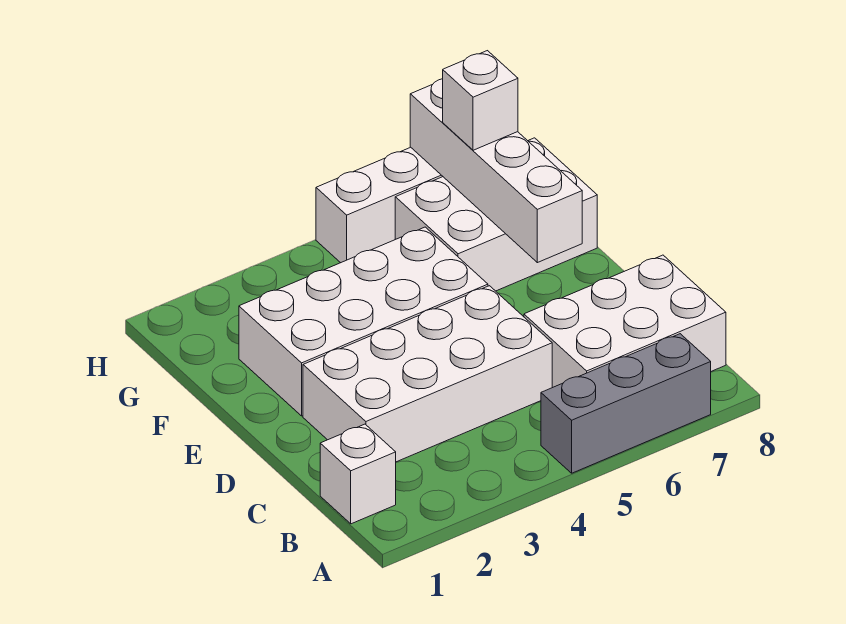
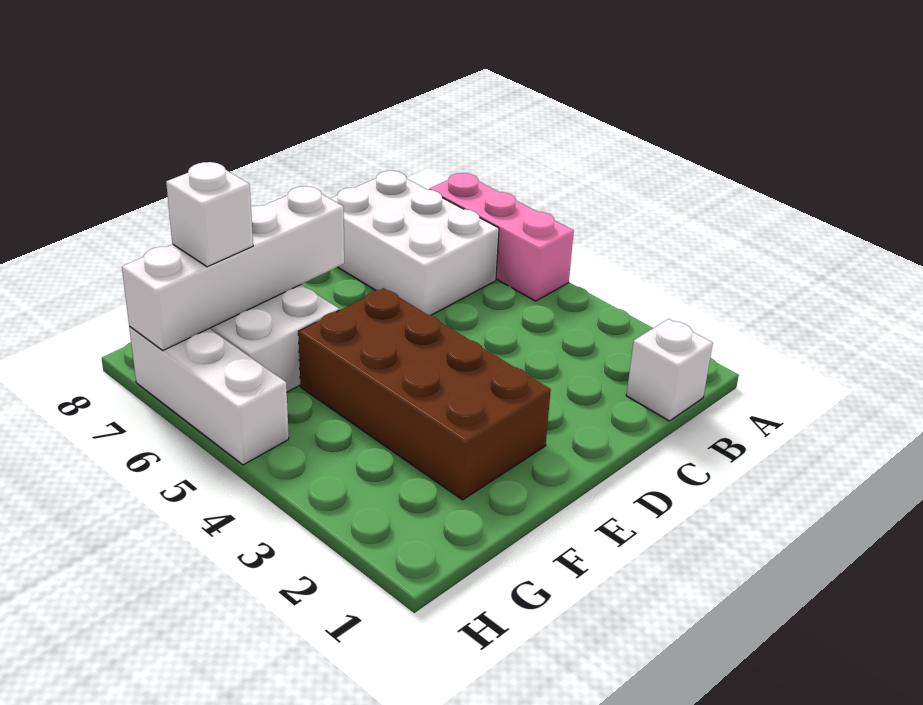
grey 1x3 brick [541,334,711,473] -> pink 1x3 brick [429,173,574,301]
white 2x4 brick [303,286,552,462] -> none
white 2x4 brick [239,227,488,416] -> brown 2x4 brick [298,288,551,500]

